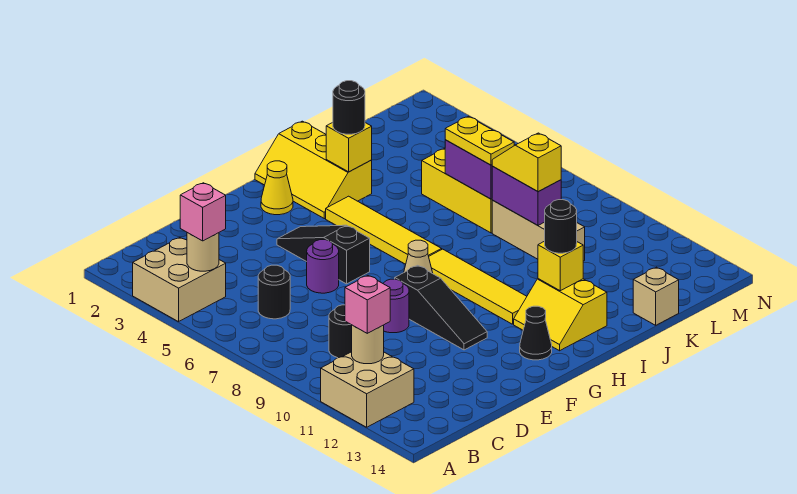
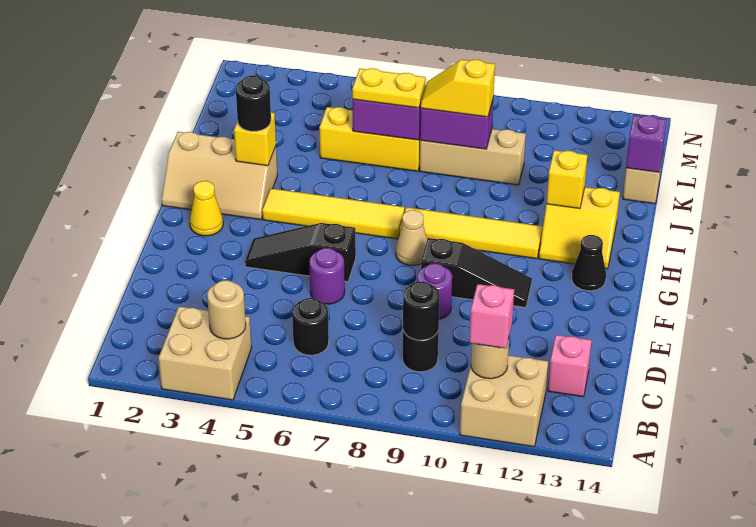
pink 1x1 brick [180,183,226,241] -> pink 1x1 brick moved to [548,335,592,397]
yellow 2x3 slope [255,121,372,219] -> tan 2x3 slope [162,132,277,220]
black 1x1 round brick [545,200,577,253] -> black 1x1 round brick moved to [403,281,440,340]
none -> purple 1x1 brick [626,115,667,172]

